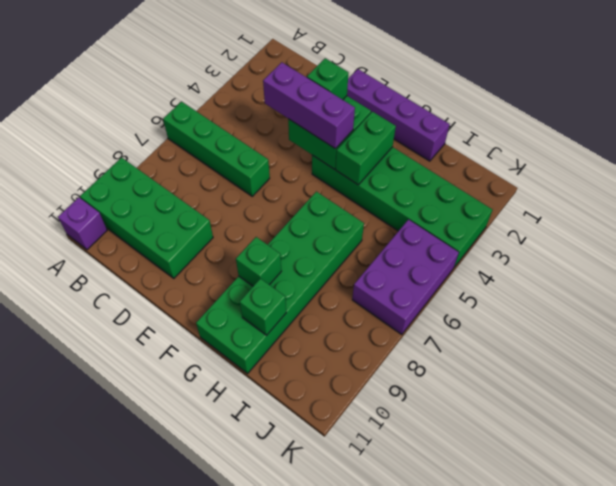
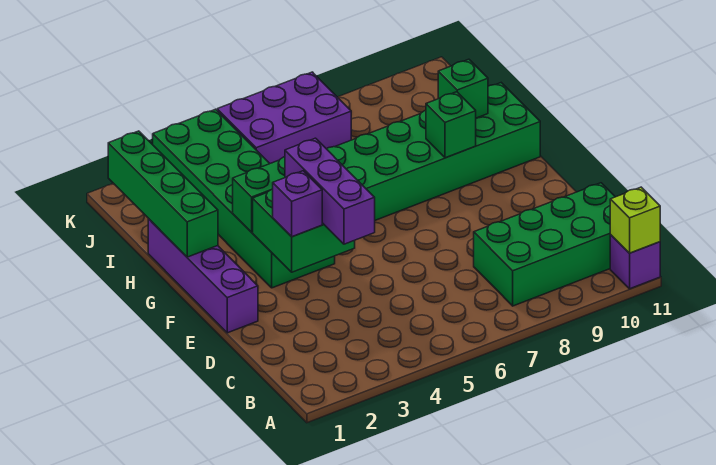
green 1x4 brick [163,102,270,196] -> green 1x4 brick moved to [108,131,218,257]
green 2x4 brick [80,158,213,278] -> green 2x4 brick turned to [474,183,615,306]
none -> lime 1x1 brick [610,187,660,253]
green 1x1 brick [307,58,348,100] -> purple 1x1 brick [273,171,322,237]

